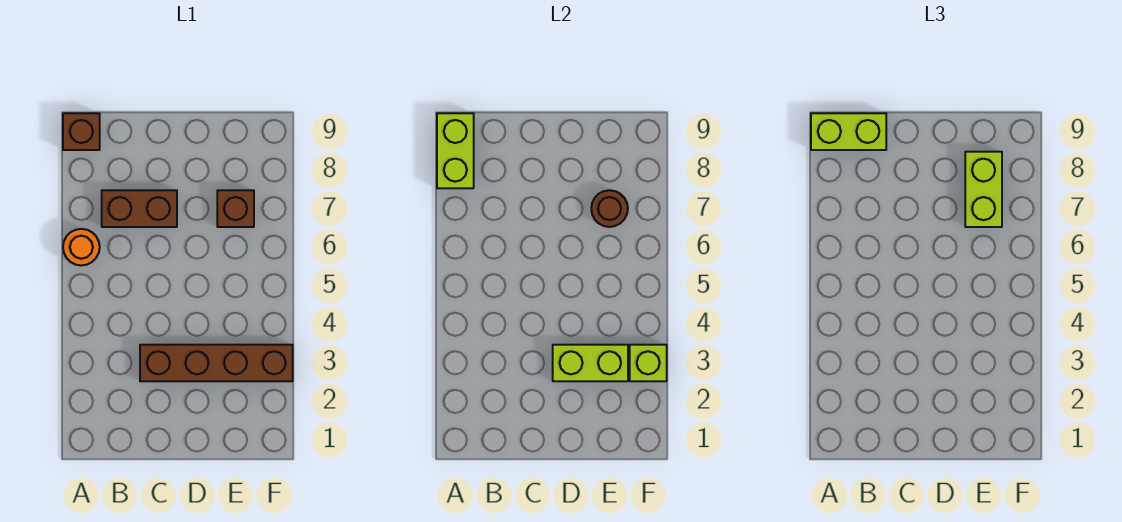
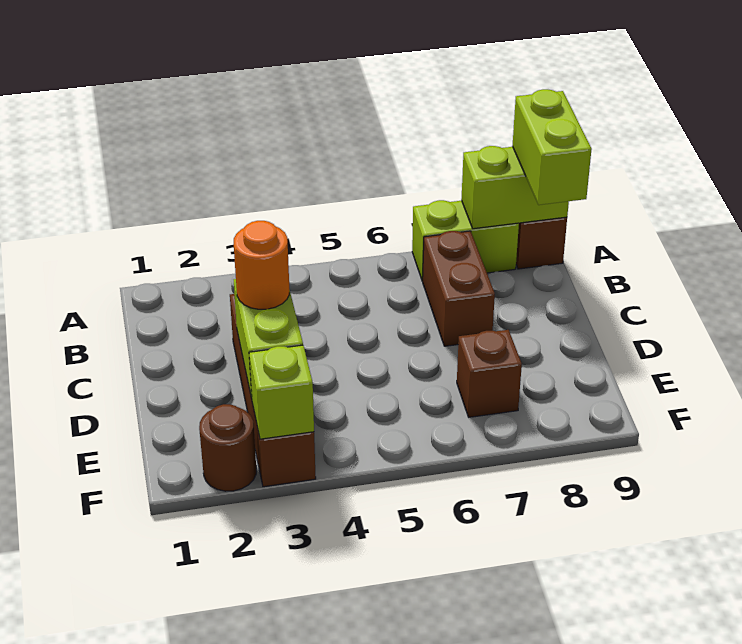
orange 1x1 round brick [63,229,100,266] -> orange 1x1 round brick moved to [234,221,289,309]
brown 1x1 round brick [591,190,628,227] -> brown 1x1 round brick moved to [199,404,256,491]
lime 1x2 brick [965,152,1002,227] -> lime 1x2 brick moved to [412,200,519,281]

